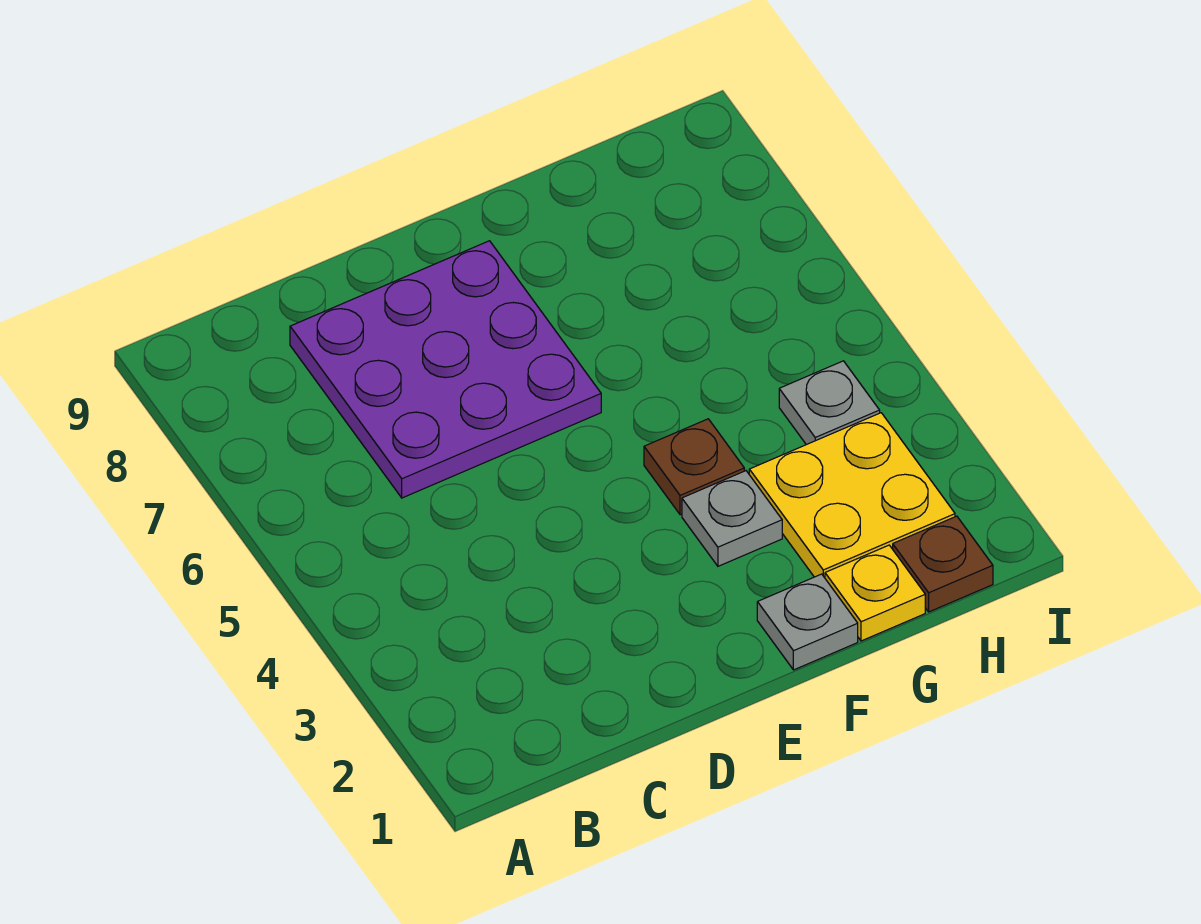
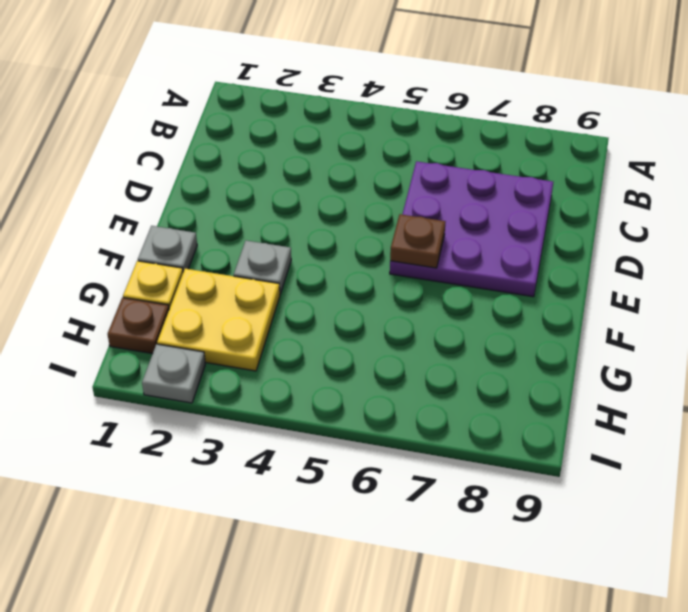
brown 1x1 plate [644,419,744,515] -> brown 1x1 plate moved to [390,214,446,268]
grey 1x1 plate [779,361,880,445] -> grey 1x1 plate moved to [142,344,205,403]

